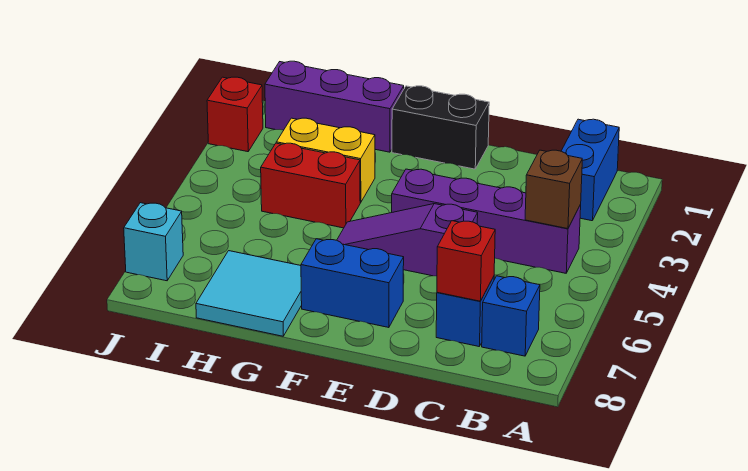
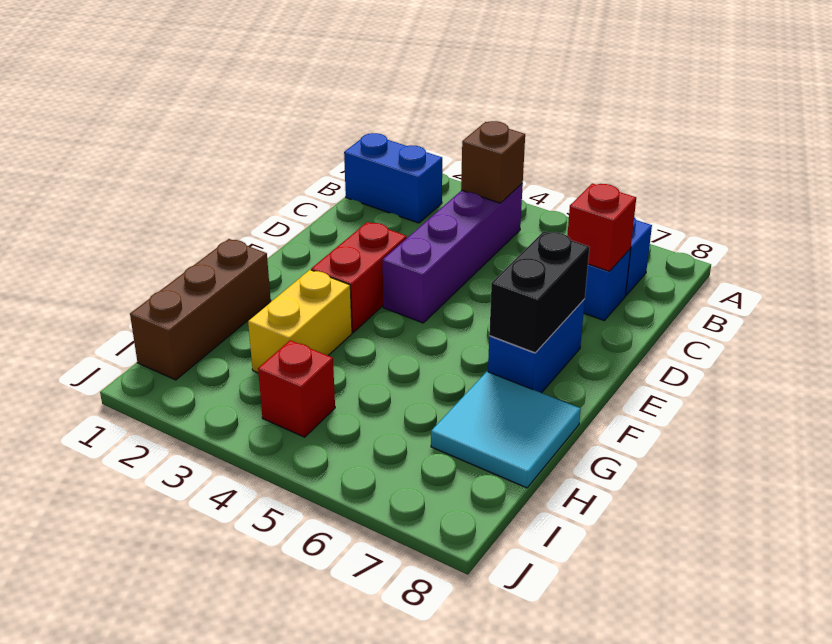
purple 1x3 slope [337,204,478,276] -> none
black 1x2 brick [392,86,489,169] -> black 1x2 brick moved to [489,231,589,353]
purple 1x3 brick [265,61,404,152] -> brown 1x3 brick [130,239,271,380]
red 1x2 brick [261,143,360,228] -> red 1x2 brick moved to [311,222,407,332]
red 1x1 brick [207,77,263,152] -> red 1x1 brick moved to [258,340,335,437]
cyan 1x1 brick [124,203,183,281] -> none

